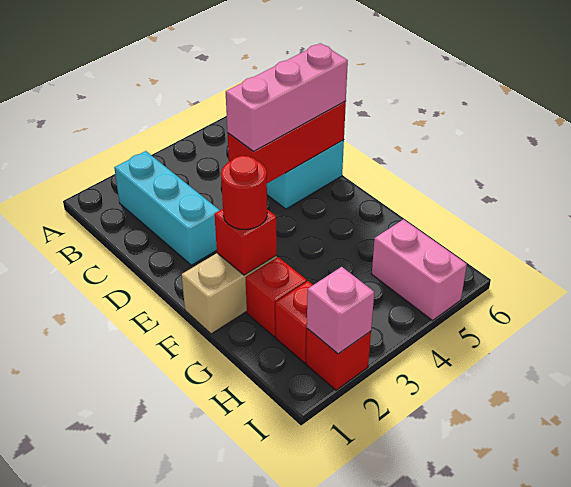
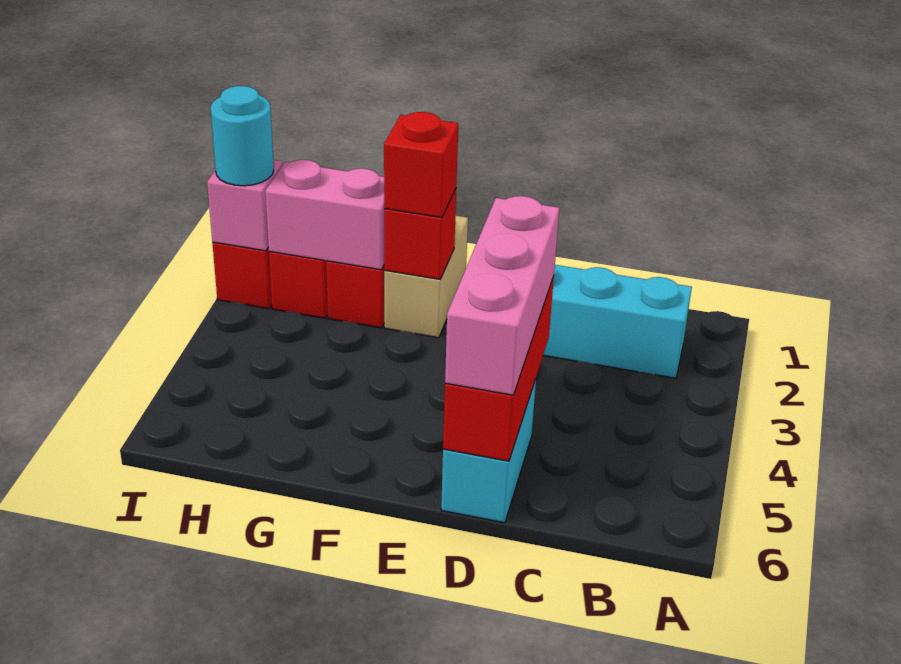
red 1x1 round brick [221,156,267,229] -> red 1x1 brick [384,112,458,218]
pink 1x2 brick [372,219,467,320] -> pink 1x2 brick moved to [265,160,384,270]
none -> cyan 1x1 round brick [210,86,274,186]

